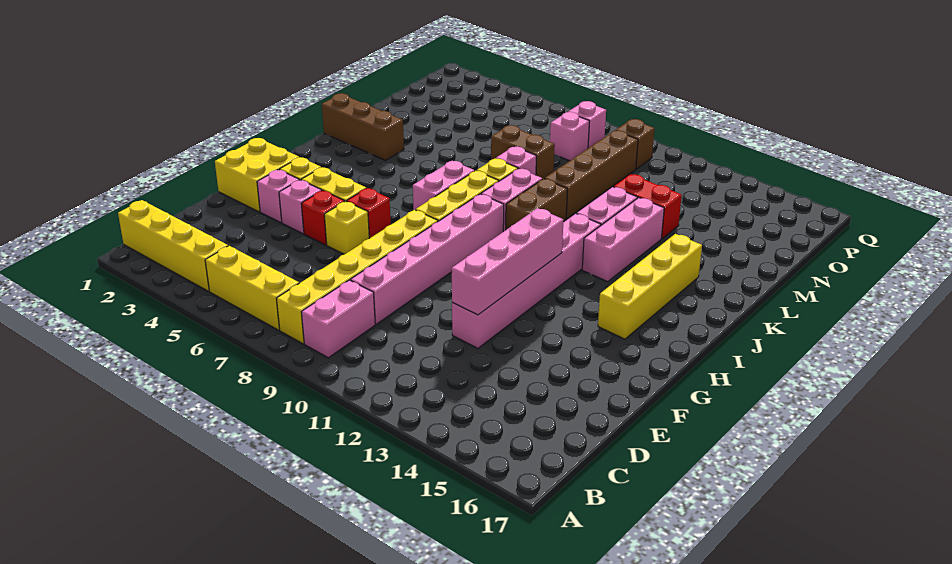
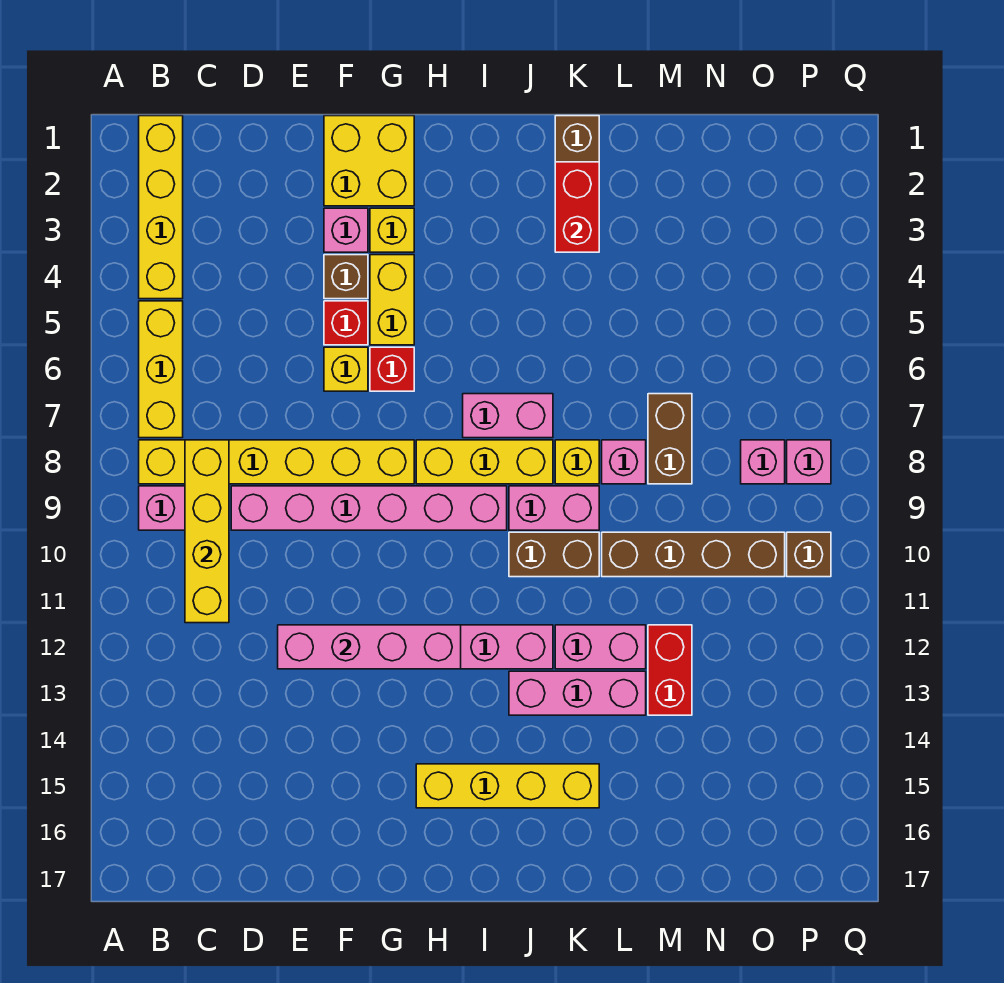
none -> yellow 1x4 brick [185,440,229,623]
pink 1x1 brick [279,180,322,234] -> brown 1x1 brick [324,255,368,299]
none -> red 1x2 brick [555,162,599,252]

